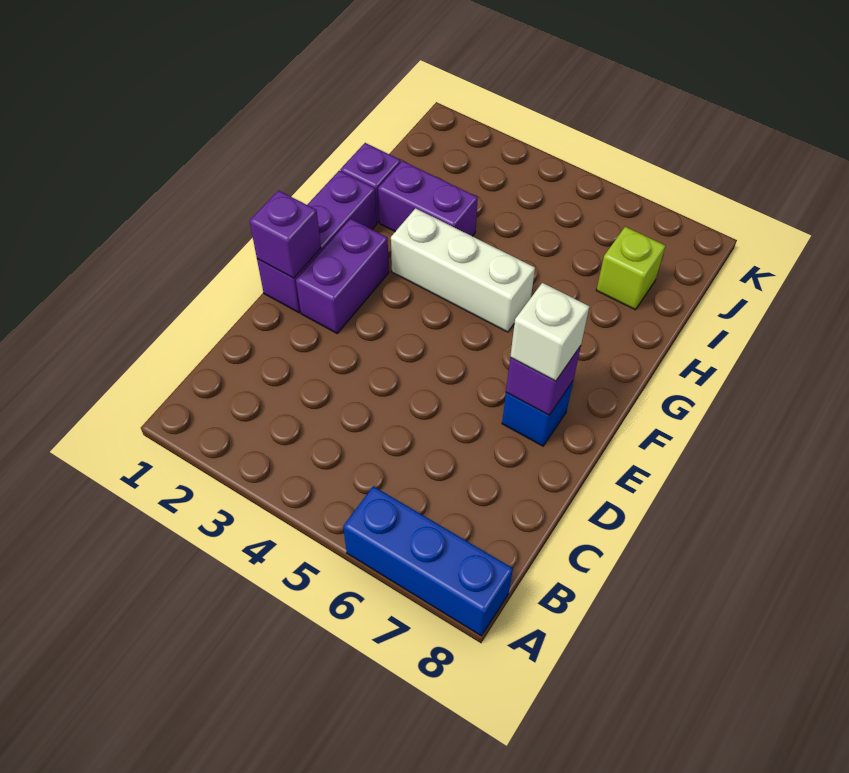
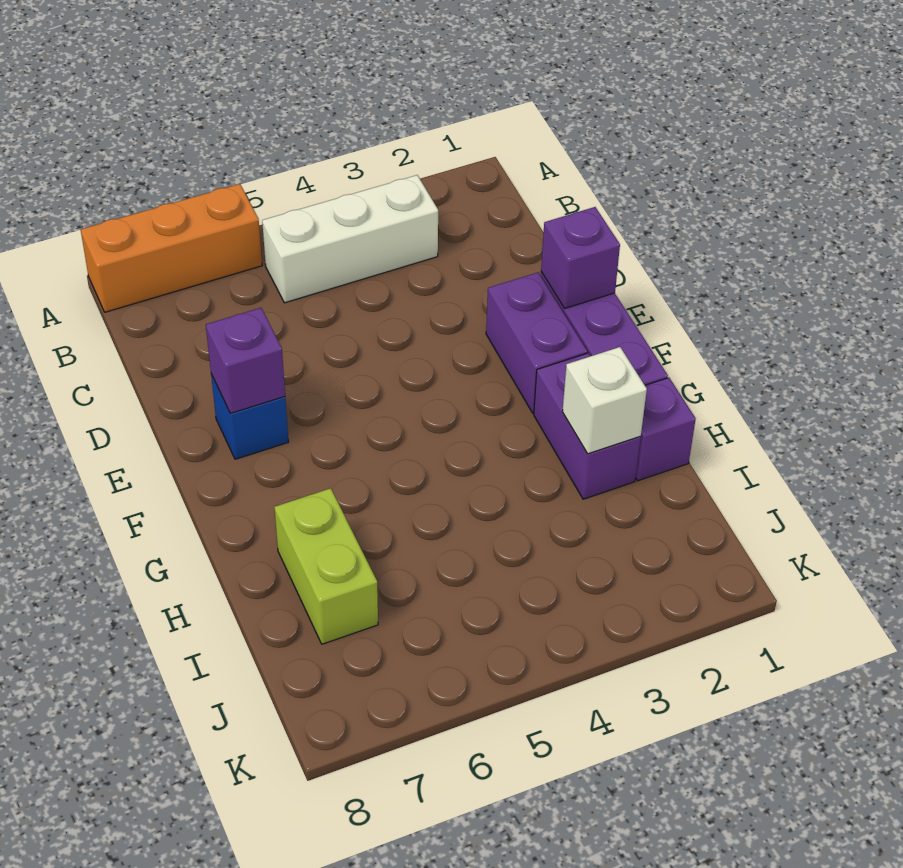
blue 1x3 brick [343,486,513,636] -> orange 1x3 brick [81,184,262,312]
white 1x1 brick [510,283,589,381] -> white 1x1 brick moved to [562,347,647,454]
white 1x3 brick [391,208,535,332] -> white 1x3 brick moved to [262,175,438,303]
purple 1x2 brick [378,161,478,236] -> purple 1x2 brick turned to [534,353,641,499]
lime 1x1 brick [596,227,665,310] -> lime 1x2 brick [274,488,378,644]

